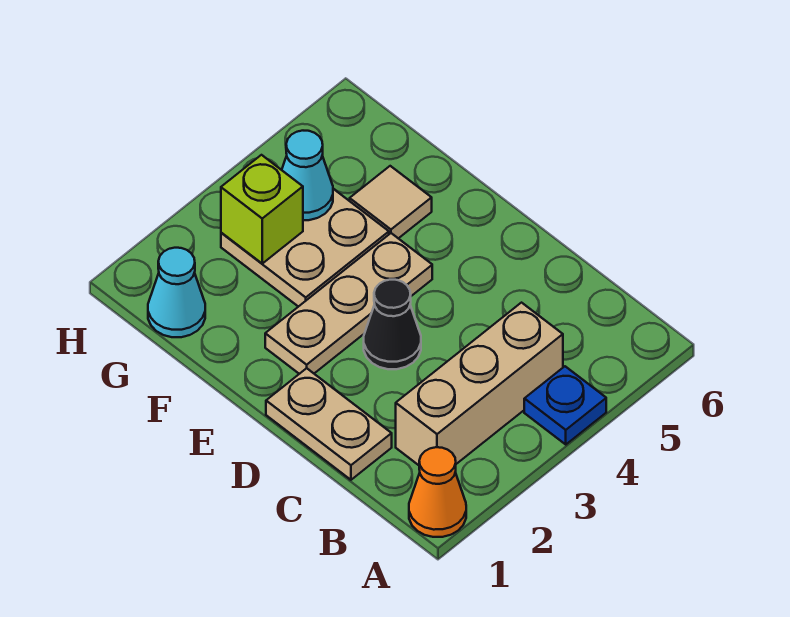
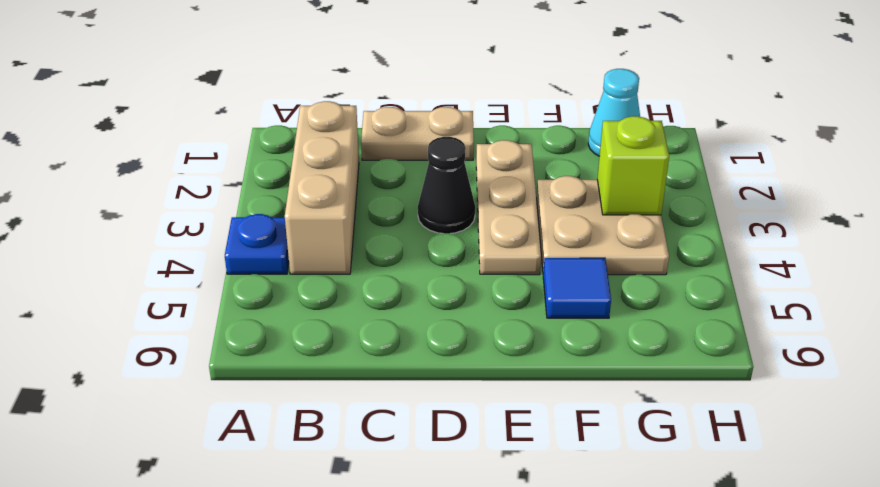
orange 1x1 cone [409,447,466,537] -> none
tan 1x1 tile [350,166,432,238] -> blue 1x1 tile [543,258,611,318]
cyan 1x1 cone [282,131,333,220] -> none

